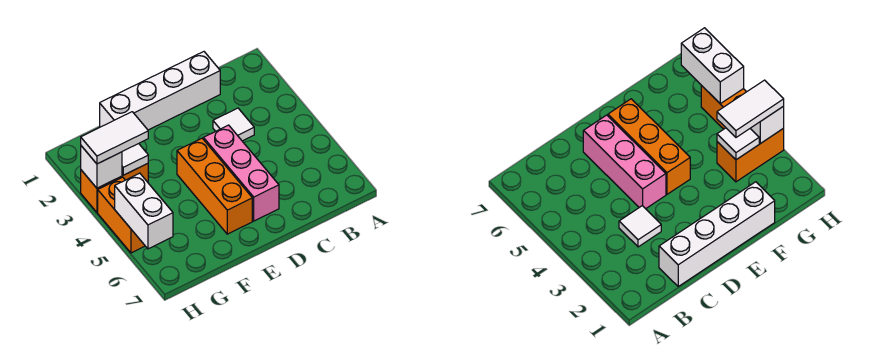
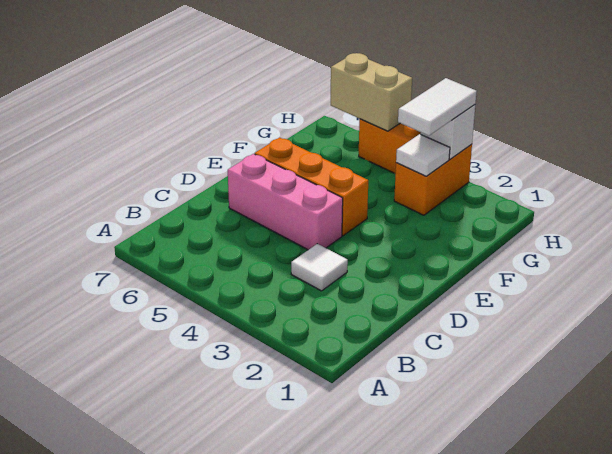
white 1x4 brick [100,52,220,130] -> none
white 1x2 brick [115,173,173,249] -> tan 1x2 brick [331,53,412,131]

